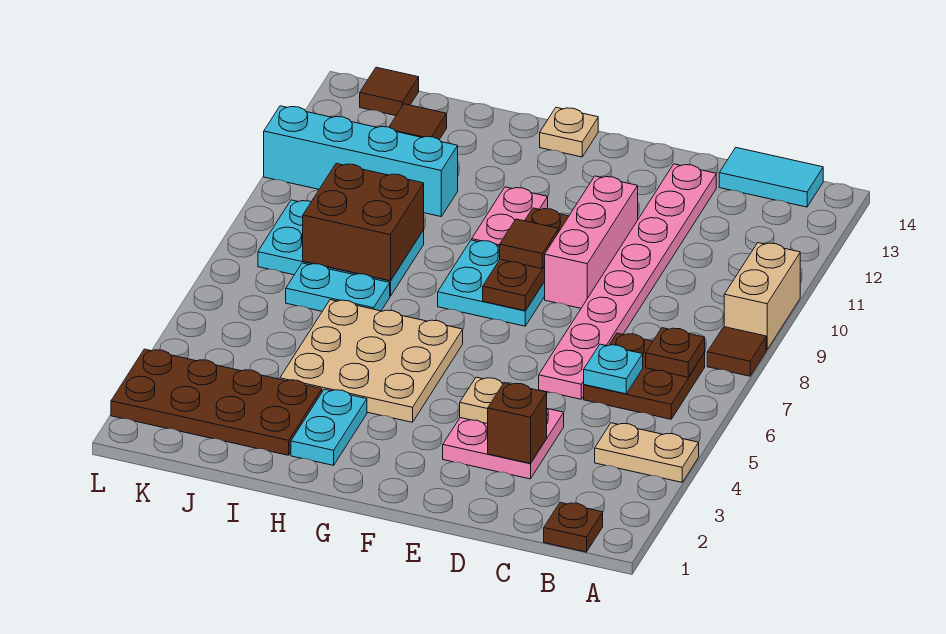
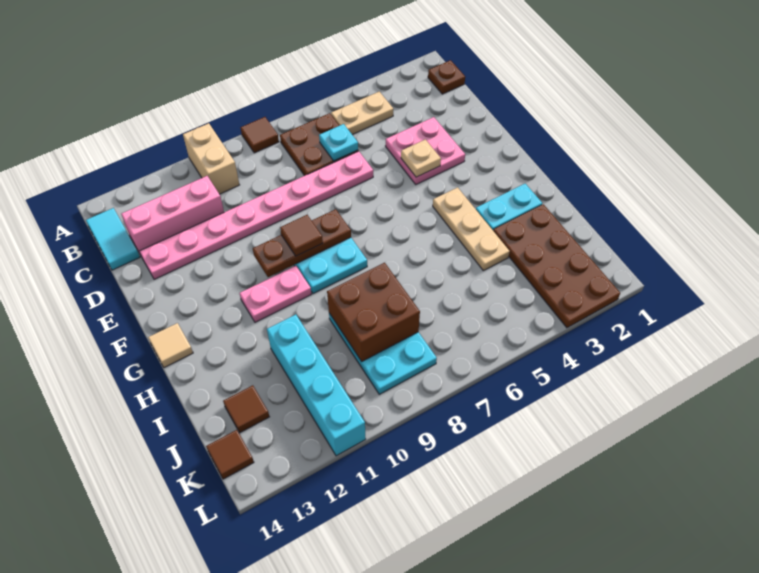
tan 1x2 plate [595,423,699,482] -> tan 1x2 plate turned to [331,92,393,135]
tan 1x2 brick [724,243,800,350] -> tan 1x2 brick turned to [183,123,239,194]
brown 1x1 plate [646,328,705,377] -> none
brown 1x1 brick [488,383,547,463] -> none
pink 1x3 brick [545,176,638,308] -> pink 1x3 brick moved to [121,176,224,255]
tan 3x3 plate [280,300,463,422] -> tan 1x3 plate [433,187,510,271]
tan 1x1 plate [540,107,598,157] -> tan 1x1 tile [148,323,193,368]
cyan 1x2 plate [286,263,390,311] -> none

